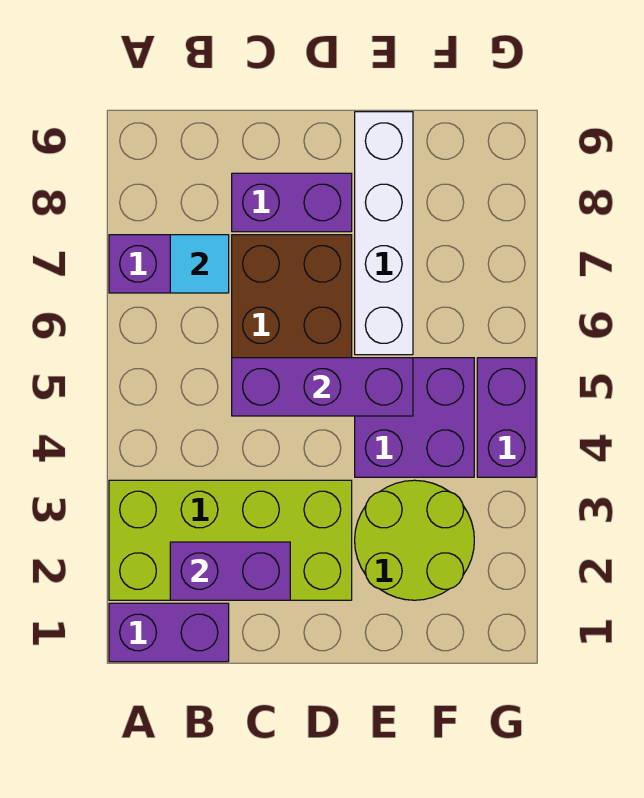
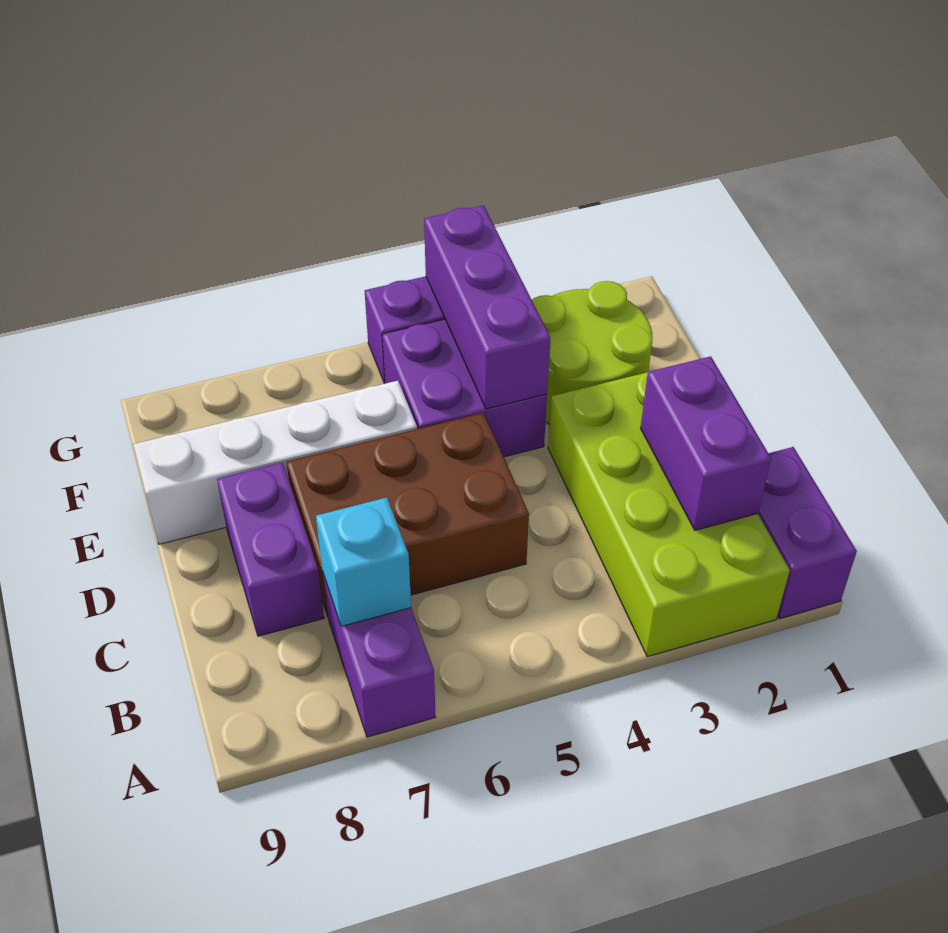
cyan 1x1 tile [170,235,229,293] -> cyan 1x1 brick [316,498,411,626]
purple 1x3 brick [232,358,413,416] -> purple 1x3 brick moved to [424,205,551,409]

